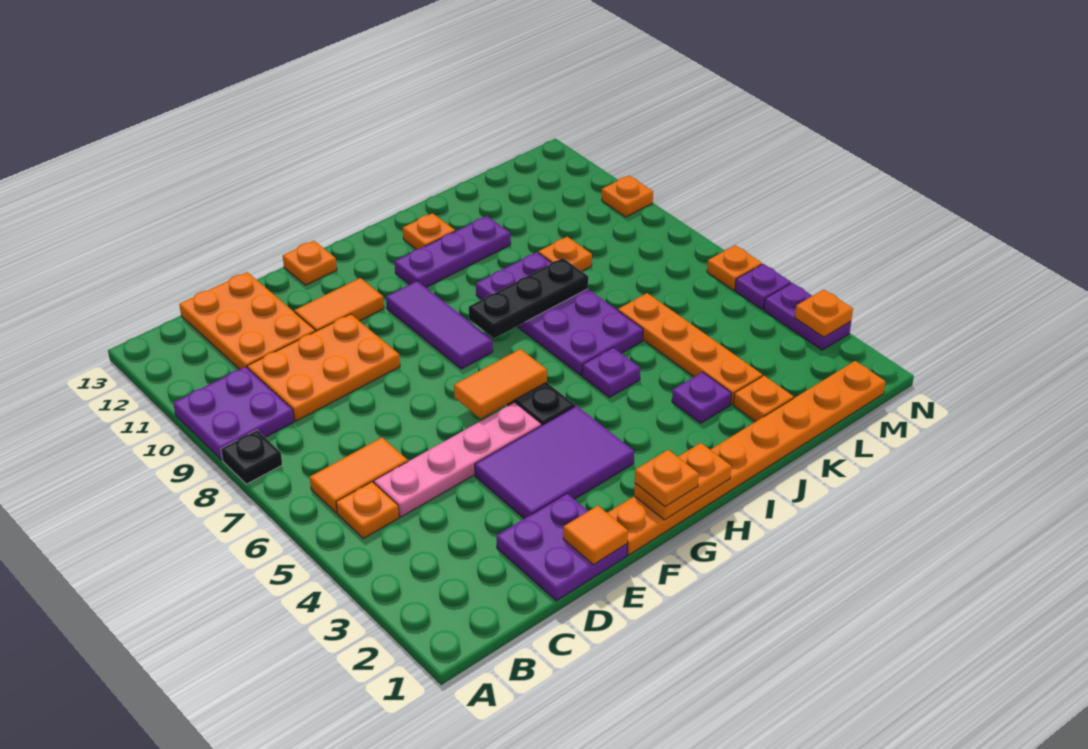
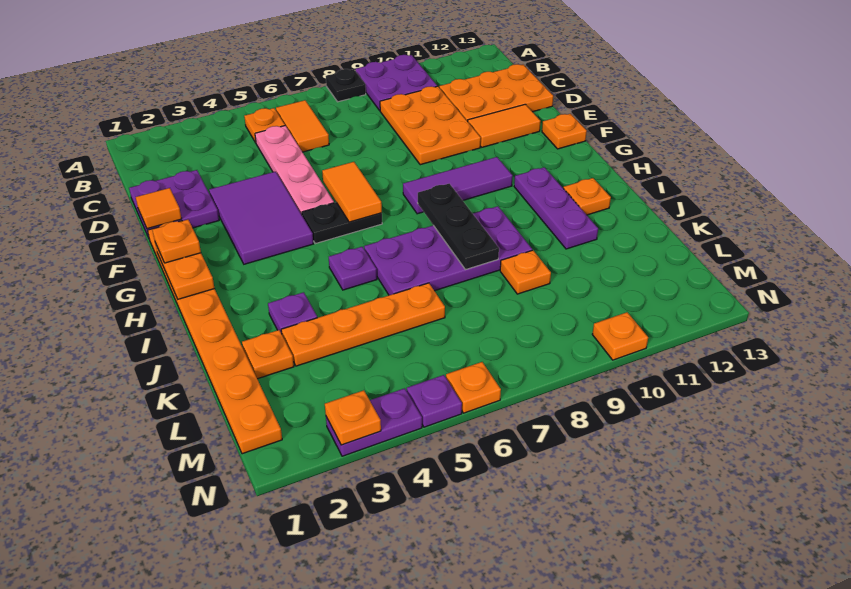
orange 1x2 tile [295,278,384,331] -> orange 1x2 tile turned to [468,104,541,147]

